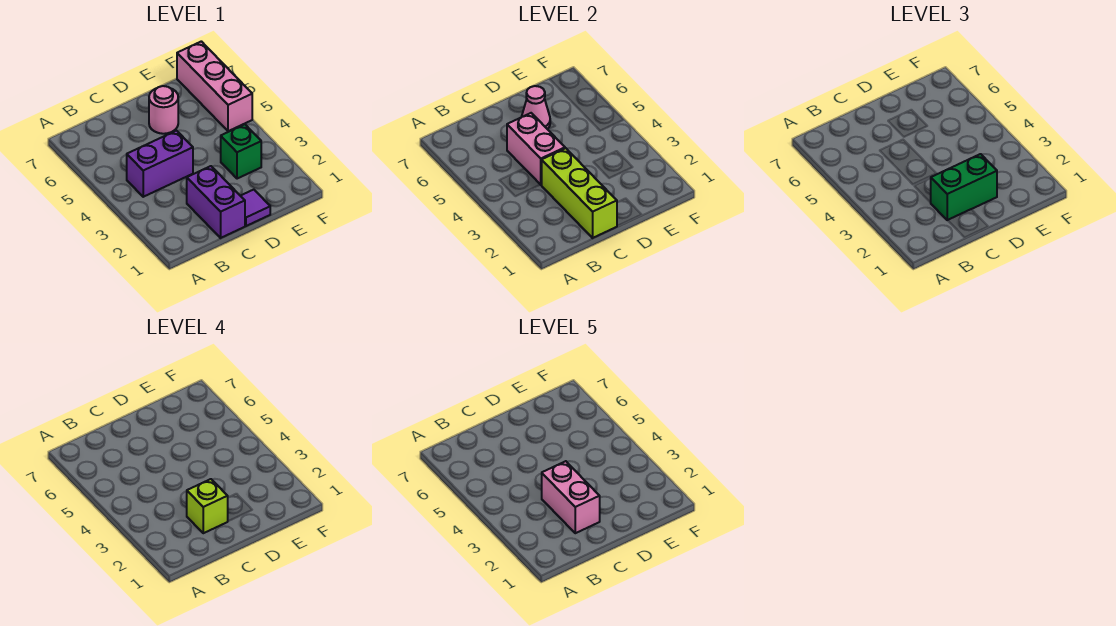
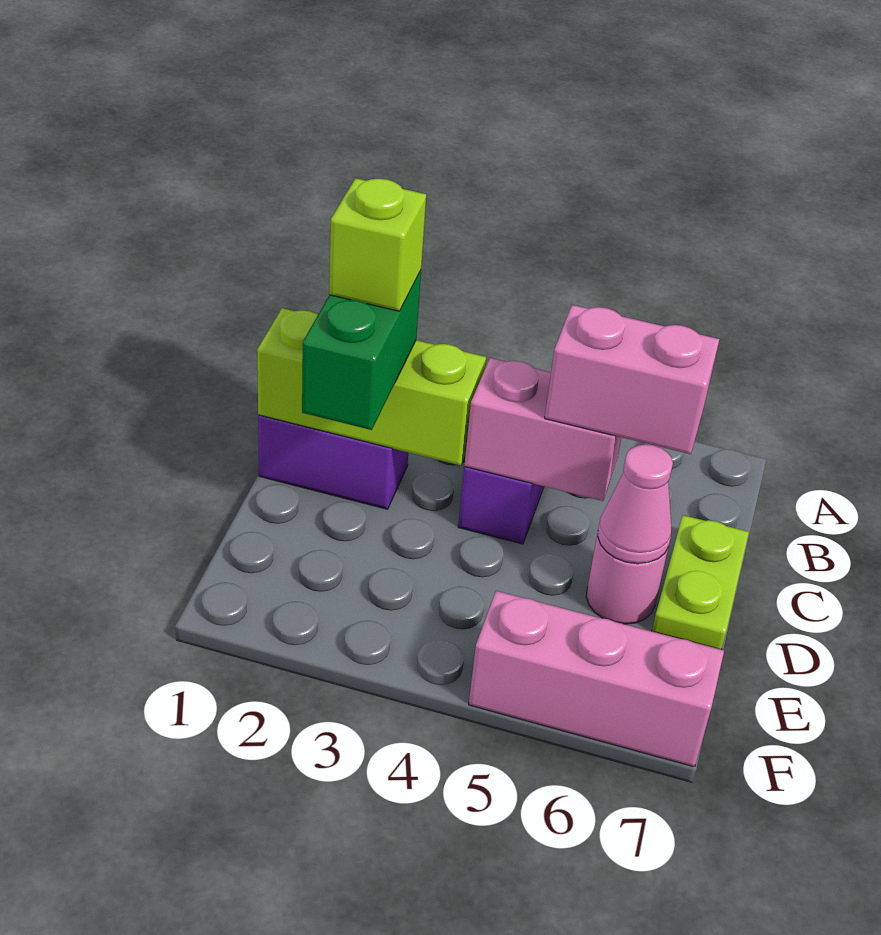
pink 1x2 brick [542,461,600,533] -> pink 1x2 brick moved to [545,305,719,454]
none -> lime 1x2 plate [652,515,749,650]
purple 1x1 tile [241,190,270,226] -> none
green 1x1 brick [221,124,261,179] -> none

